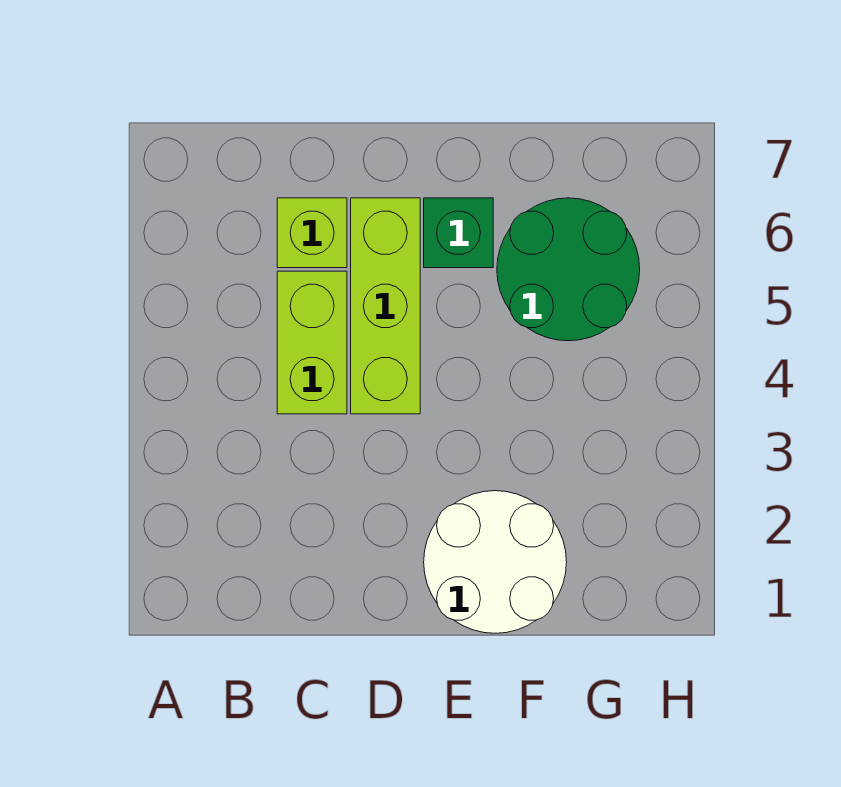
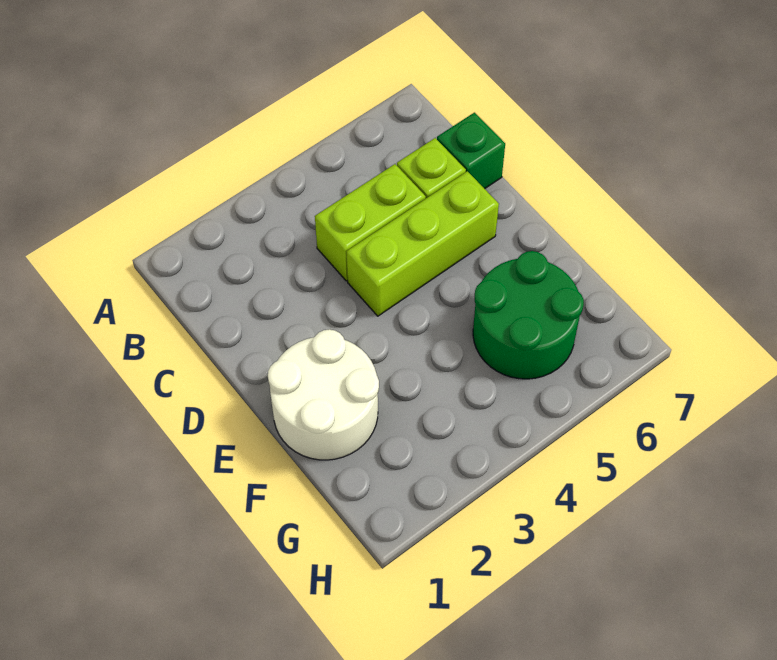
green 1x1 brick [424,198,493,268] -> green 1x1 brick moved to [437,113,505,189]

